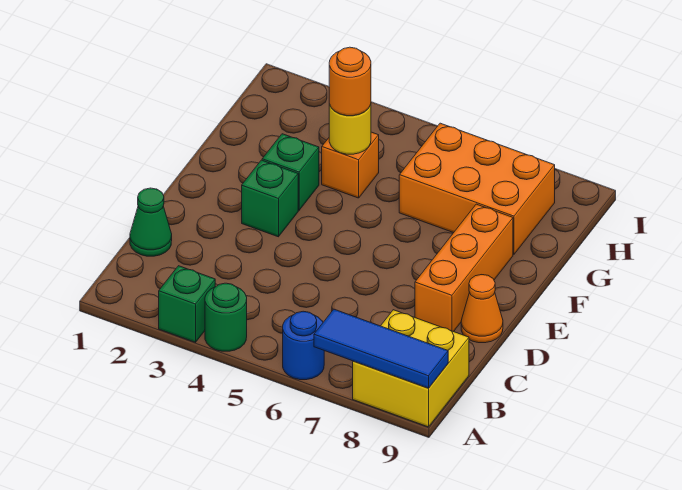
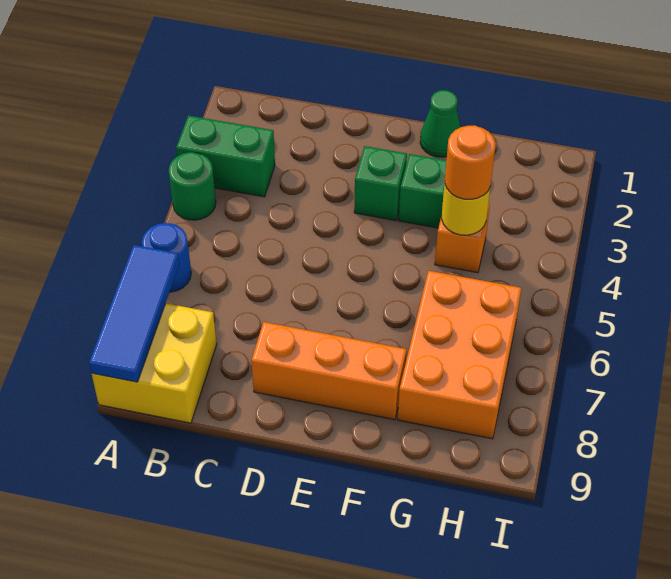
green 1x1 brick [159,266,215,342] -> green 1x2 brick [176,115,275,197]
green 1x1 cone [130,188,172,256] -> green 1x1 cone moved to [420,90,460,157]
orange 1x1 cone [461,275,503,343] -> none

